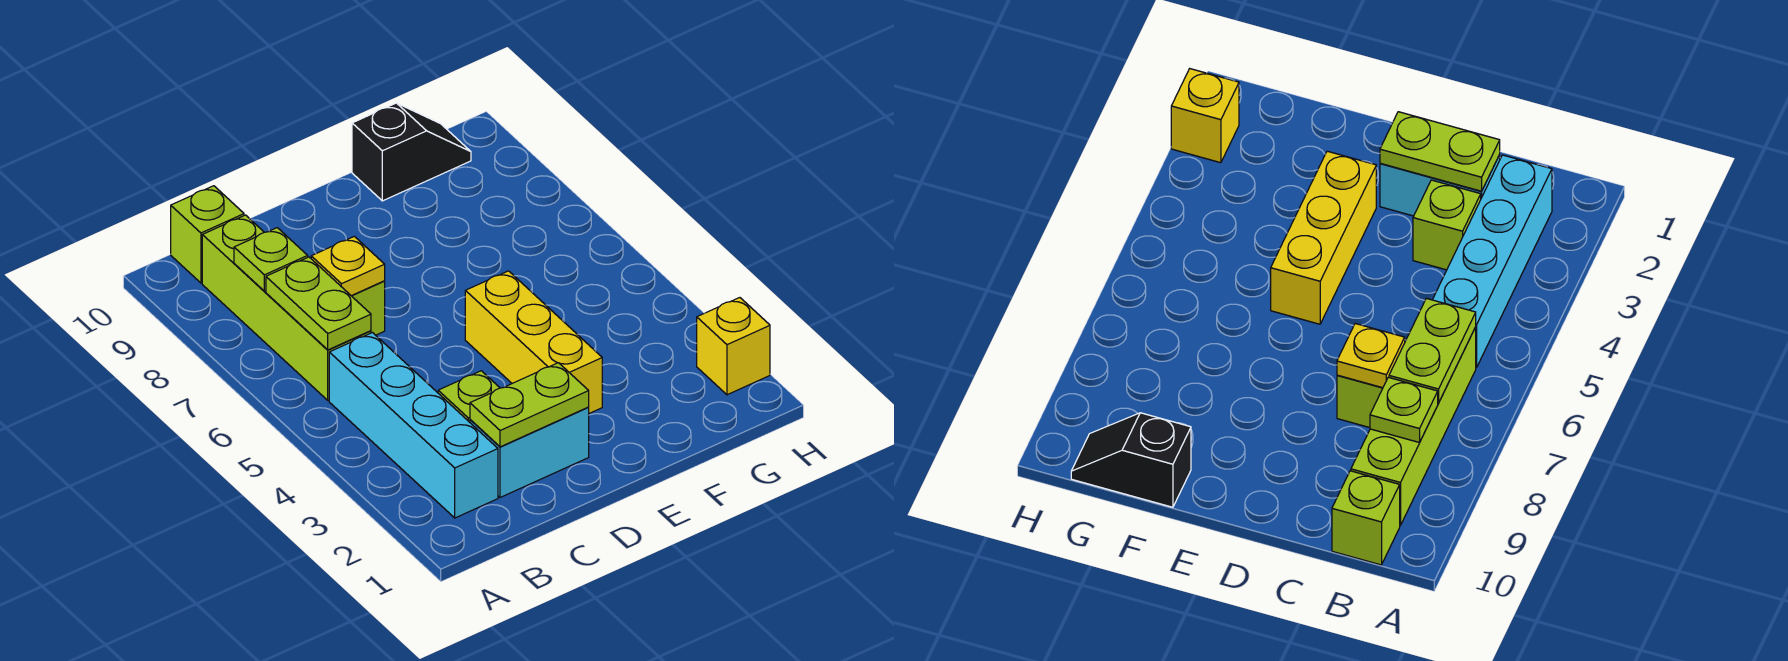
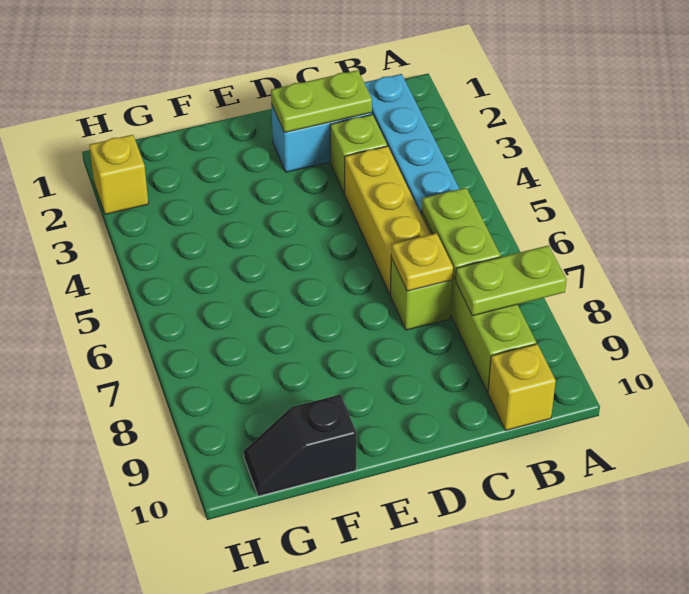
lime 1x1 plate [234,228,308,291] -> lime 1x2 plate [456,245,566,316]
lime 1x1 brick [171,186,244,283] -> yellow 1x1 brick [488,344,556,430]
yellow 1x3 brick [465,271,602,413] -> yellow 1x3 brick moved to [345,146,430,294]

